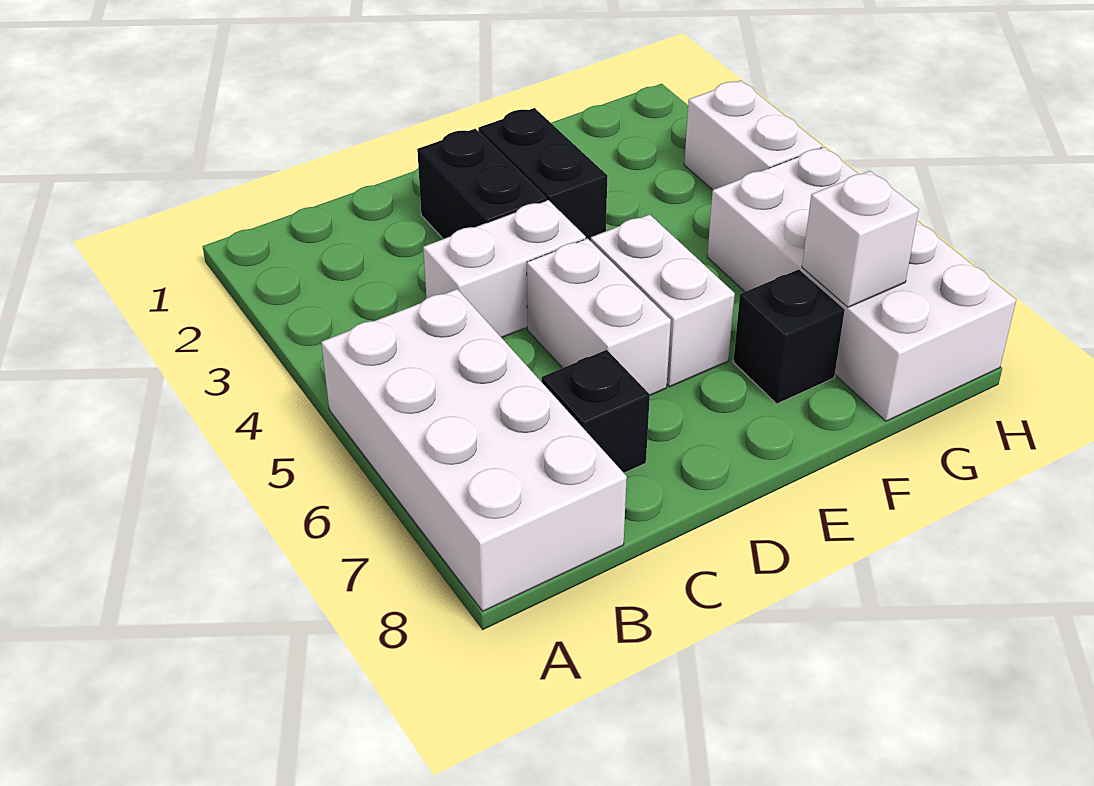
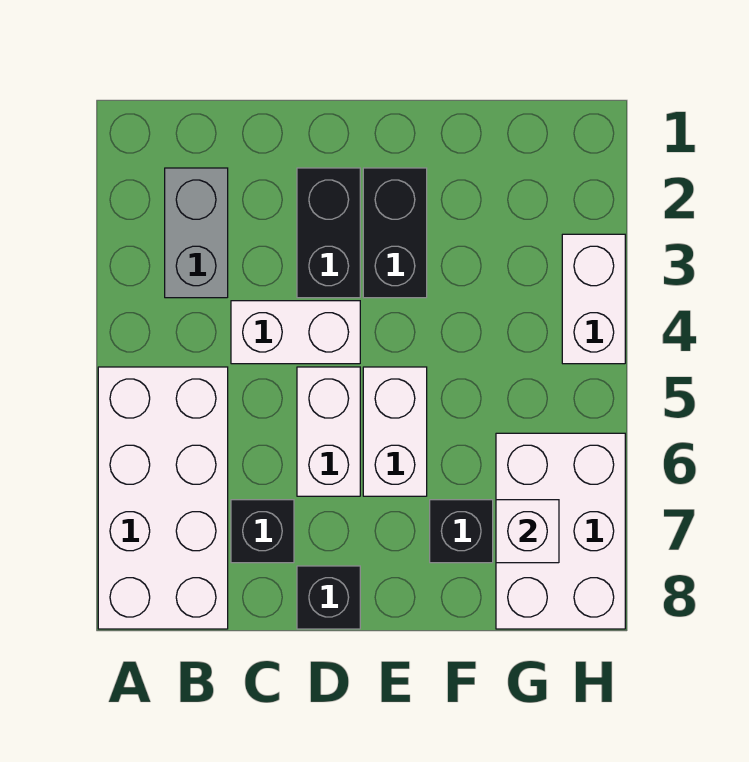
none -> grey 1x2 brick [165,168,228,298]
none -> black 1x1 brick [297,566,360,629]
white 2x4 brick [707,147,1016,421] -> white 2x3 brick [496,433,625,629]

